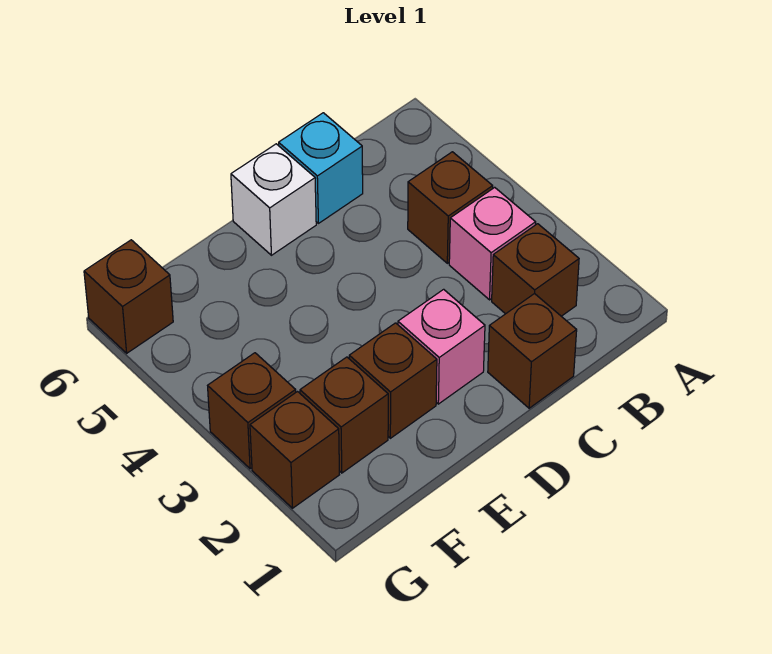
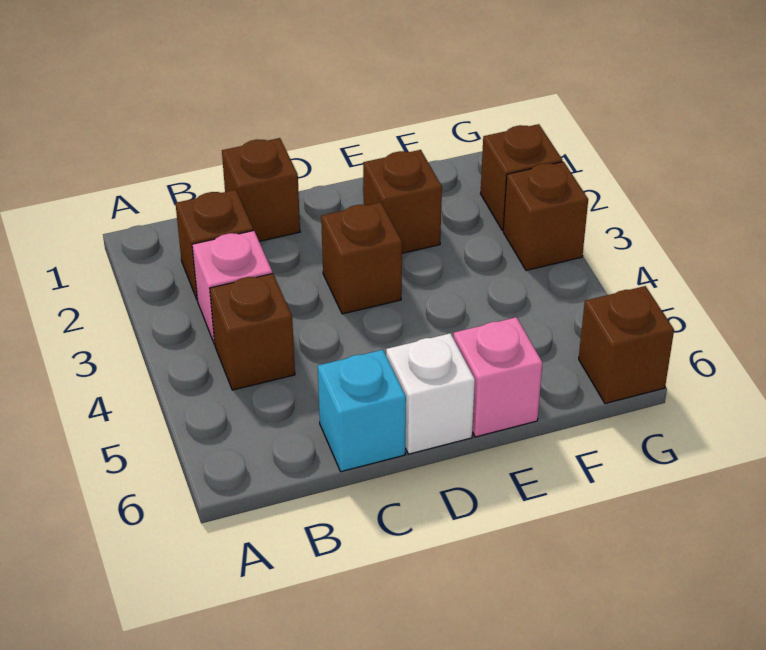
pink 1x1 brick [398,289,485,404] -> pink 1x1 brick moved to [453,317,542,437]
brown 1x1 brick [300,357,388,473] -> brown 1x1 brick moved to [321,202,402,314]

